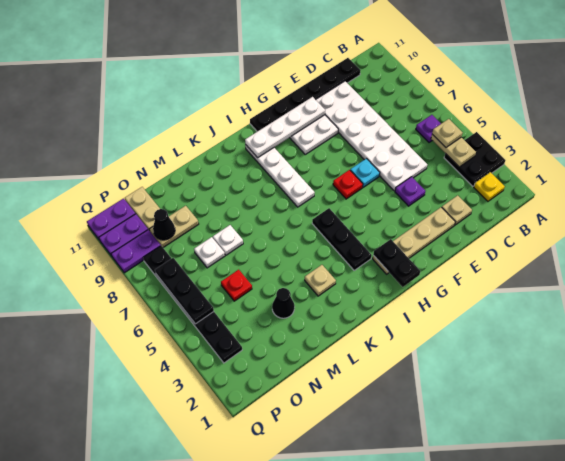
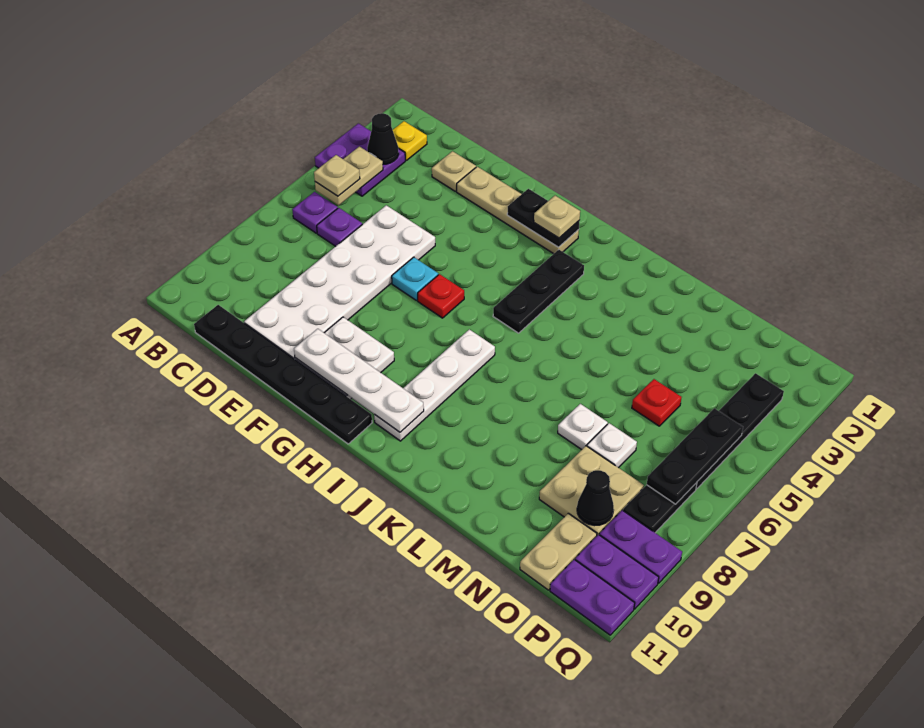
black 2x2 plate [444,132,506,186] -> purple 2x2 plate [315,123,405,196]
purple 1x1 plate [395,177,425,206] -> purple 1x1 plate moved to [317,208,362,246]
black 1x2 plate [373,239,420,287] -> black 1x2 plate turned to [507,189,580,247]
tan 1x1 plate [305,265,336,296] -> tan 1x1 plate moved to [534,196,580,238]
black 1x1 cone [272,288,295,318] -> black 1x1 cone moved to [367,113,399,164]
tan 1x2 plate [150,206,199,247] -> tan 2x2 plate [539,446,644,535]

